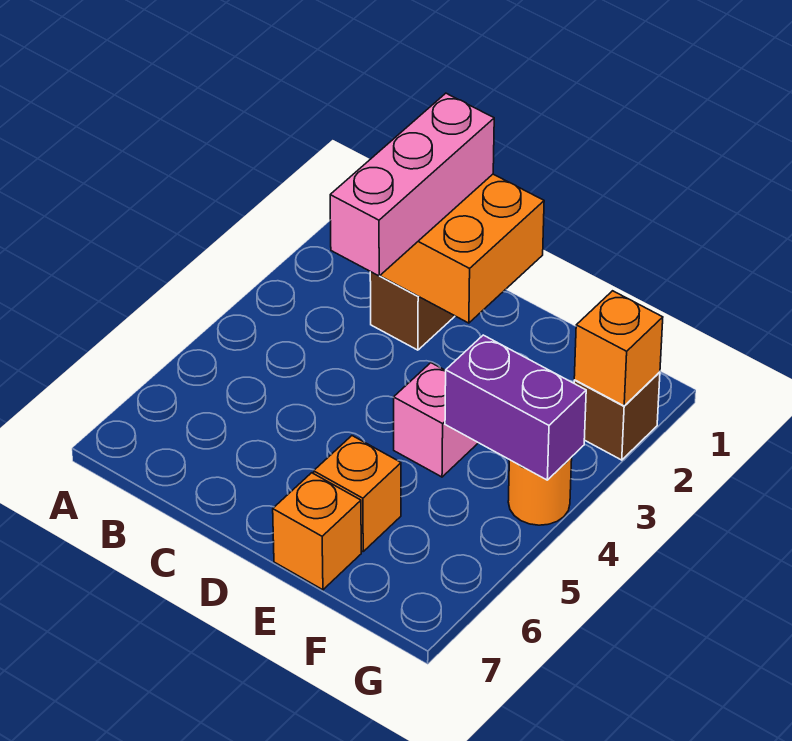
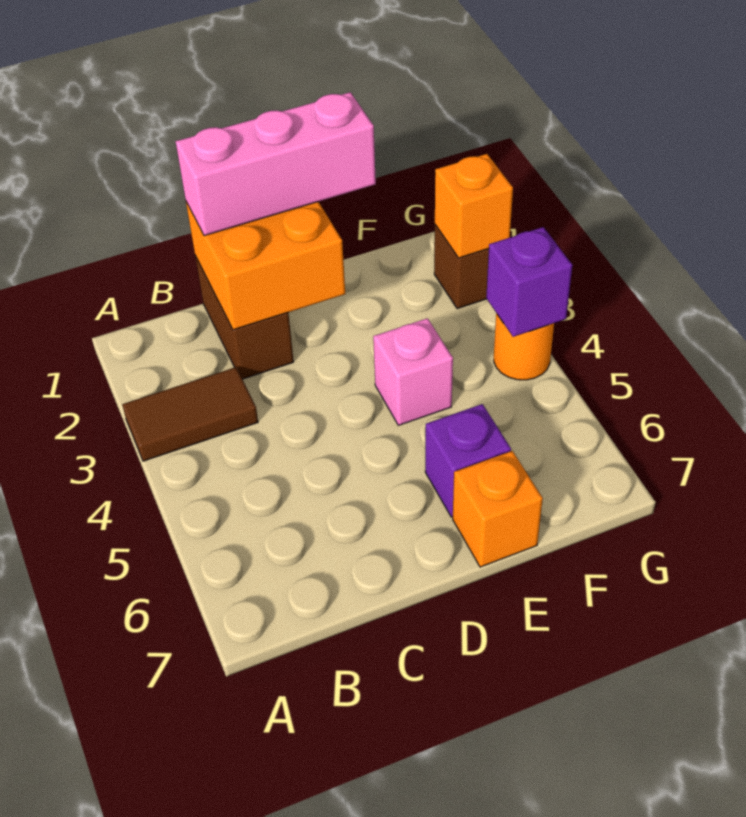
none -> brown 1x2 tile [122,367,258,461]
pink 1x3 brick [330,93,494,276] -> pink 1x3 brick turned to [176,92,376,236]
orange 1x1 brick [314,436,401,551] -> purple 1x1 brick [425,404,511,517]
purple 1x2 brick [445,335,586,480] -> purple 1x1 brick [486,227,572,337]

